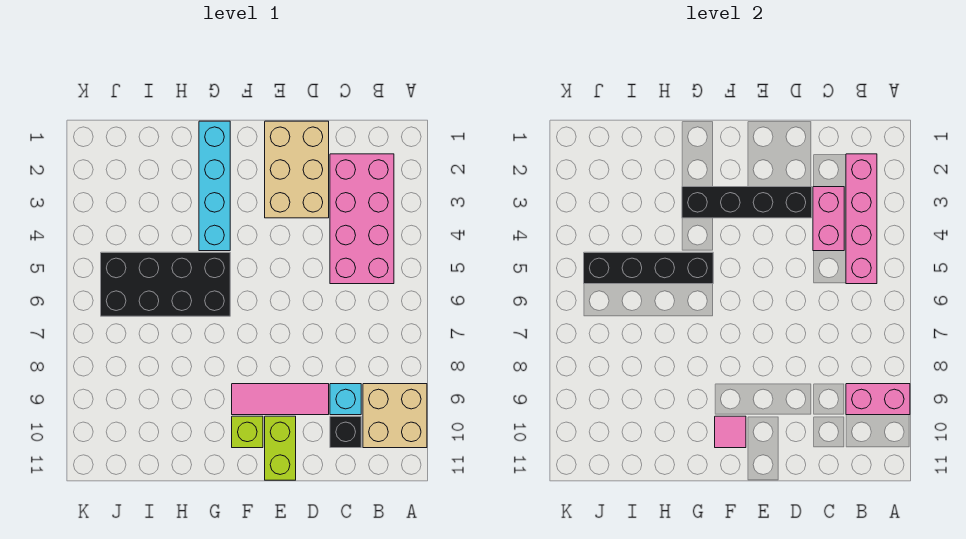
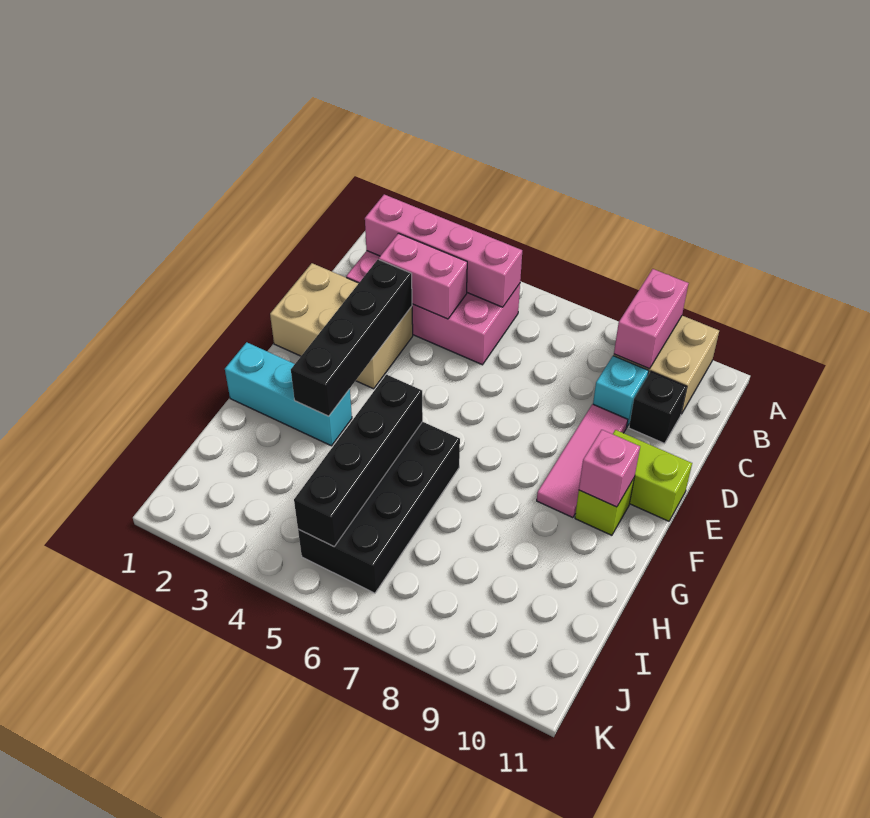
pink 1x1 tile [715,416,746,448] -> pink 1x1 brick [579,430,640,507]
cyan 1x4 brick [199,121,230,251] -> cyan 1x3 brick [225,342,352,446]

